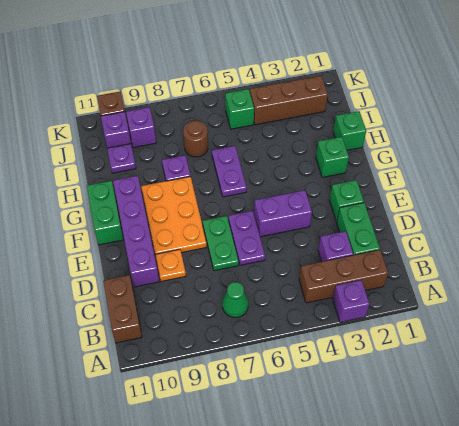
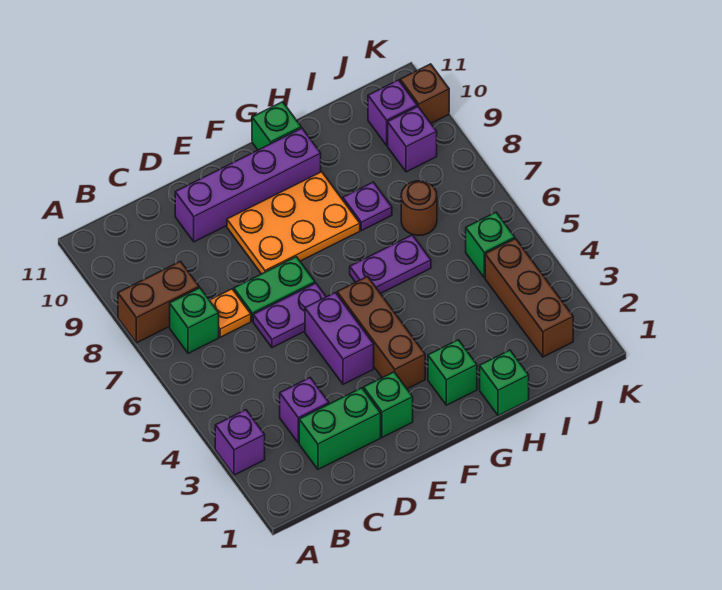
brown 1x3 brick [299,250,388,303] -> brown 1x3 brick moved to [337,276,425,389]
green 1x1 cone [222,282,248,317] -> green 1x1 brick [170,288,219,353]
brown 1x2 brick [103,275,142,343] -> brown 1x2 brick moved to [118,261,199,343]
orange 1x1 plate [155,250,186,281] -> orange 1x1 plate moved to [210,289,251,337]
green 1x2 brick [87,181,123,245] -> green 1x1 brick [252,102,301,150]
purple 1x1 plate [107,144,136,173] -> none

